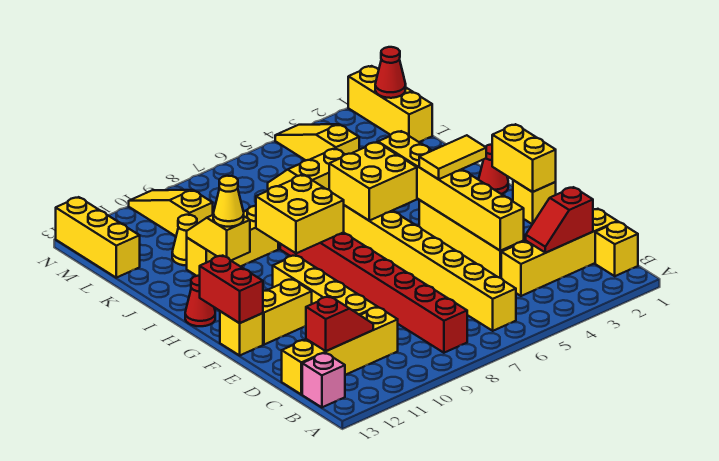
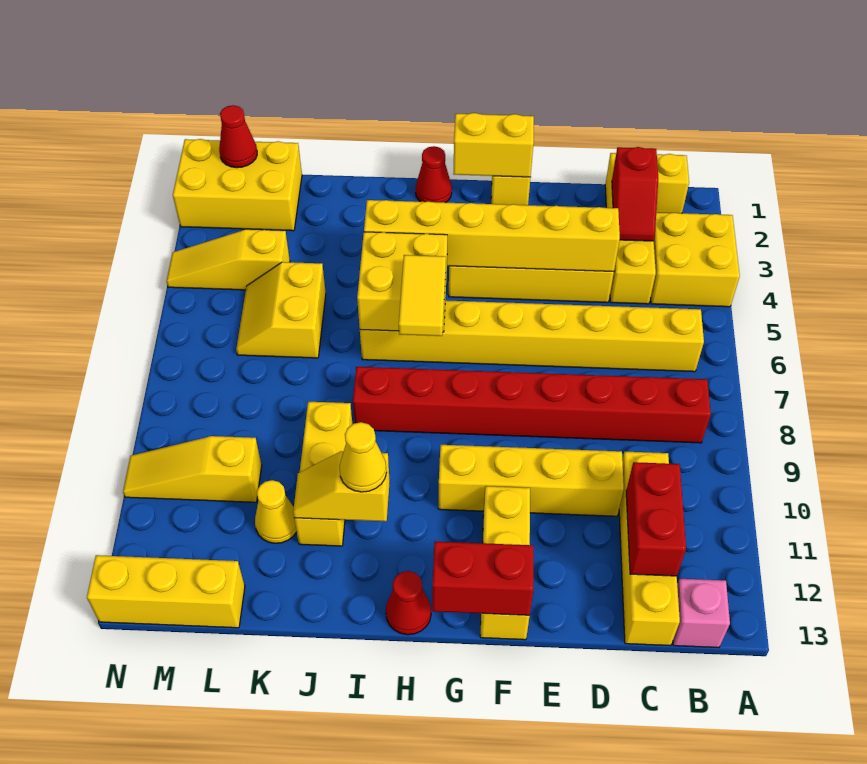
red 1x2 slope [306,296,373,351] -> red 1x2 brick [626,462,686,576]
yellow 1x2 tile [419,135,486,179] -> yellow 1x2 tile moved to [399,255,446,336]
yellow 2x2 brick [256,175,344,253] -> yellow 2x2 brick moved to [651,212,740,307]
yellow 1x3 brick [348,66,432,142] -> yellow 2x3 brick [173,139,302,231]

